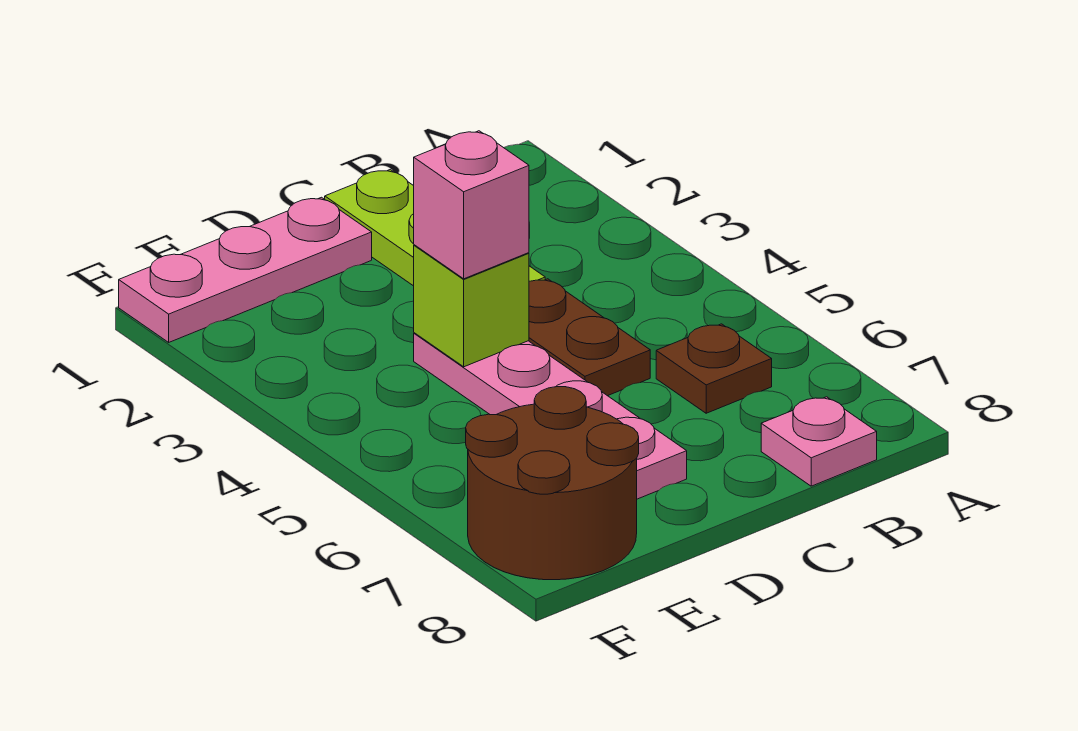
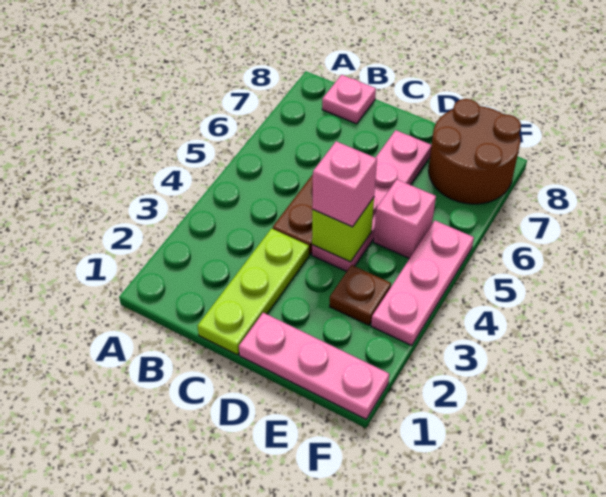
brown 1x1 plate [656,324,772,413] -> brown 1x1 plate moved to [329,265,391,325]
none -> pink 1x1 brick [374,179,436,259]
none -> pink 1x3 plate [371,221,474,346]

